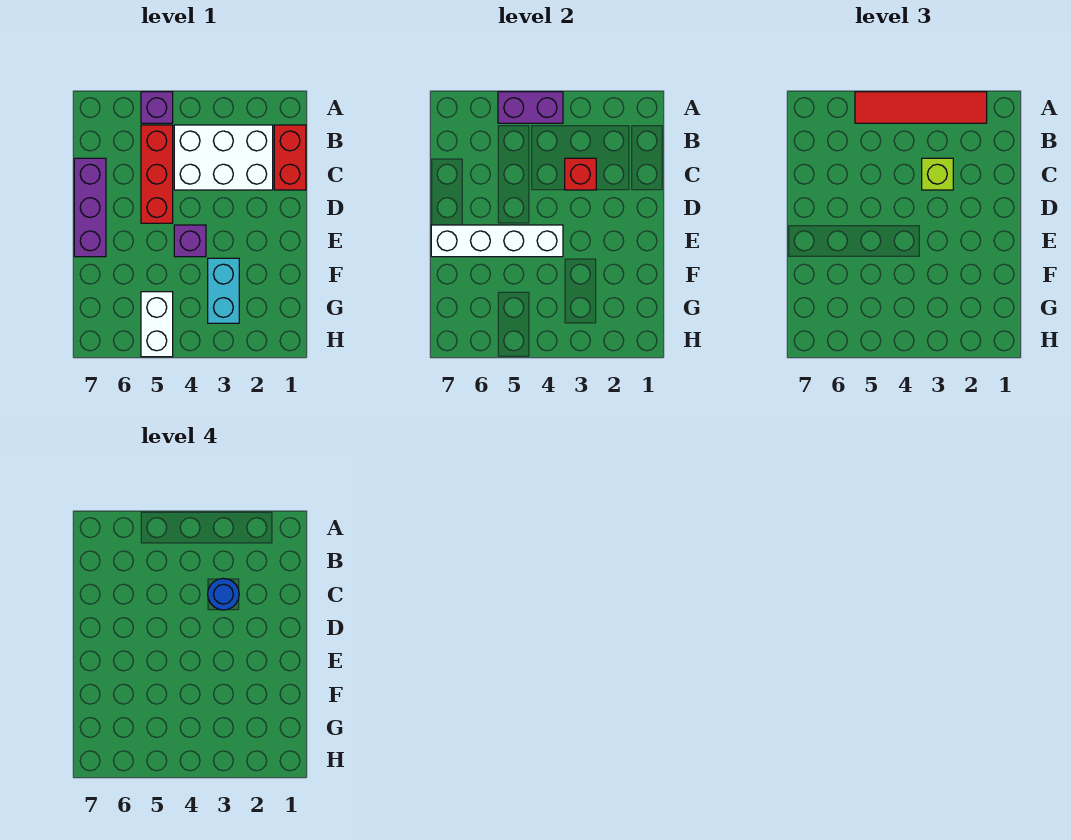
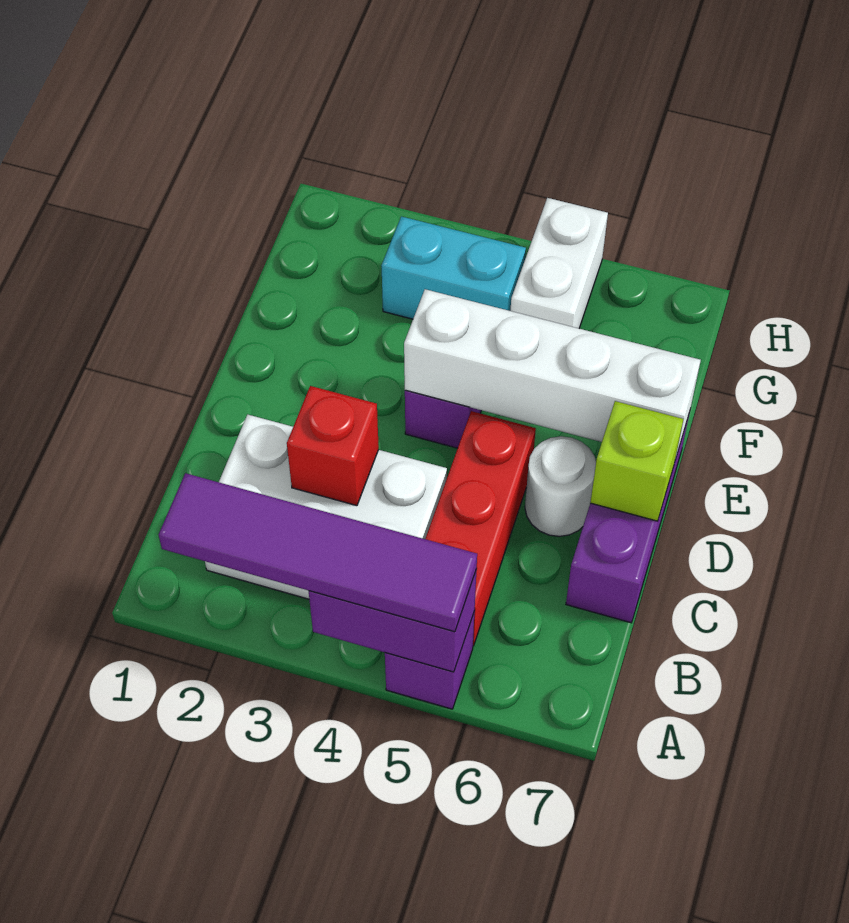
red 1x4 tile [855,92,987,123] -> purple 1x4 tile [159,473,477,632]
red 1x2 brick [274,125,306,190] -> none
lime 1x1 brick [922,158,953,190] -> lime 1x1 brick moved to [590,401,684,521]
blue 1x1 round brick [208,578,239,610] -> none
none -> white 1x1 round brick [525,436,596,536]
cyan 1x2 brick [208,258,239,323] -> cyan 1x2 brick turned to [381,216,526,319]

